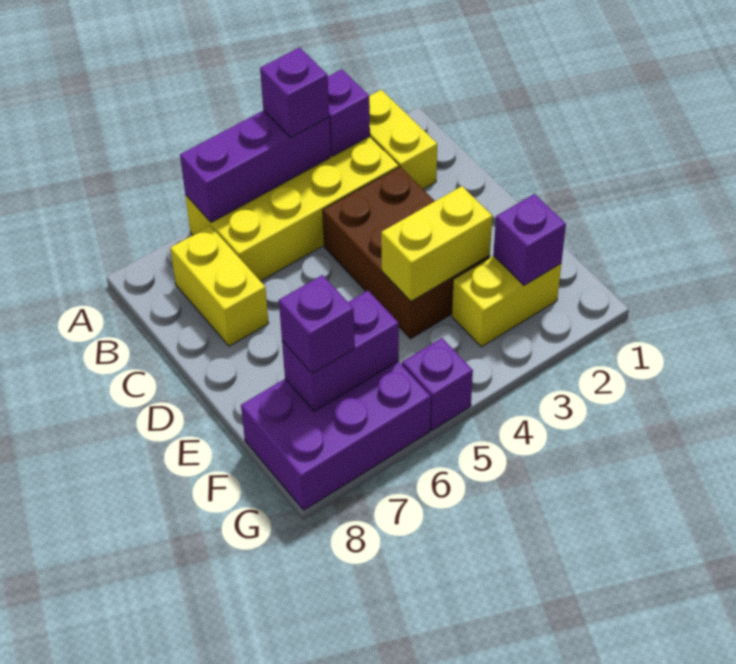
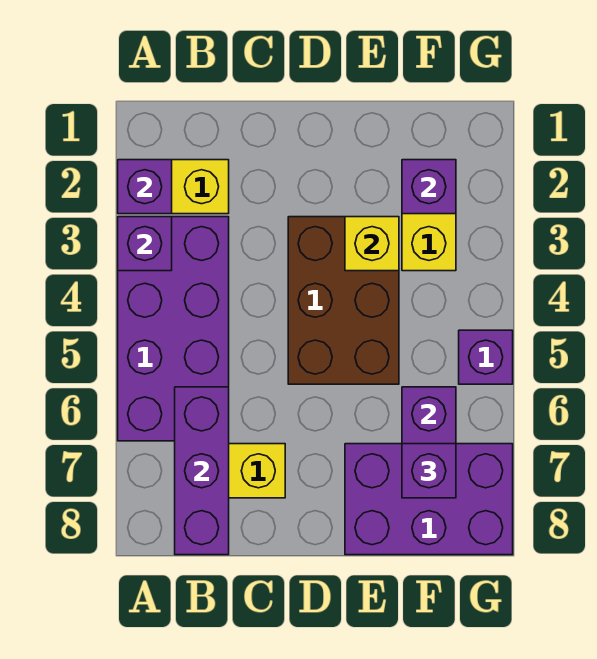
yellow 2x4 brick [185,136,399,281] -> purple 2x4 brick [118,217,229,441]
purple 1x3 brick [180,110,331,222] -> purple 1x3 brick moved to [175,387,229,555]
purple 1x1 brick [260,47,329,137] -> purple 1x1 brick moved to [118,160,172,214]
brown 2x3 brick [323,167,490,339] -> brown 2x3 brick turned to [288,217,399,384]
yellow 1x2 brick [381,186,492,301] -> yellow 1x1 brick [345,217,399,271]
purple 2x3 brick [241,361,431,510] -> purple 2x3 brick turned to [345,444,513,555]

